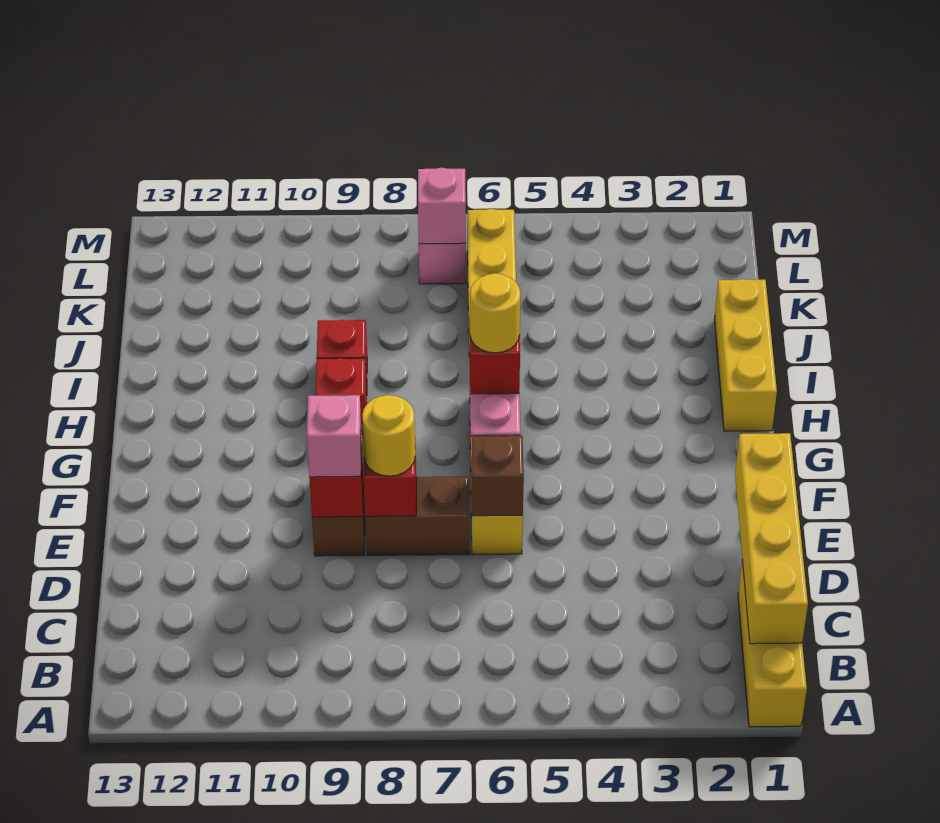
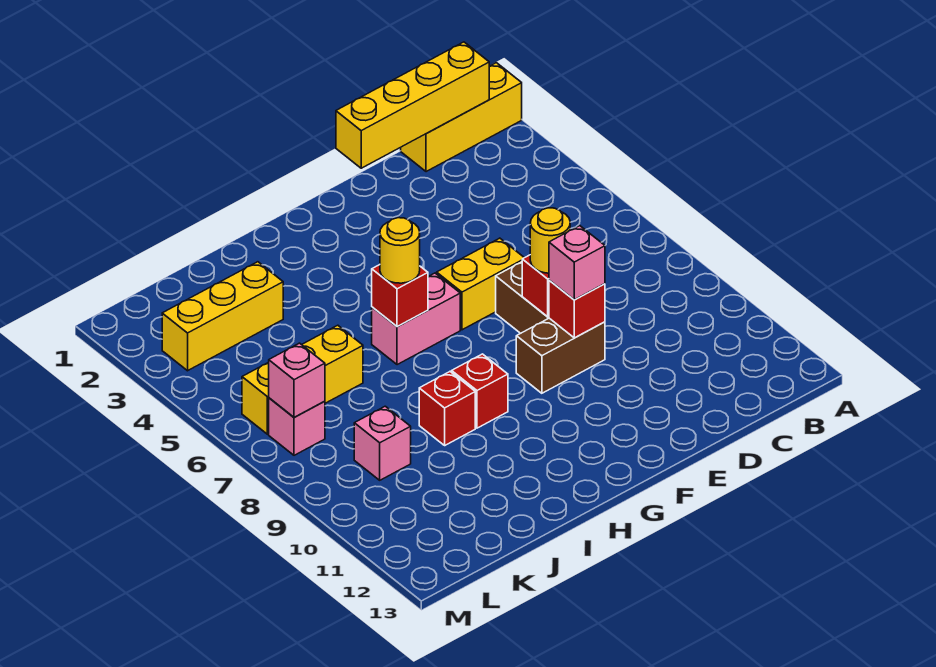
brown 1x1 brick [471,436,524,516] -> none
yellow 1x3 brick [715,279,777,431] -> yellow 1x3 brick moved to [162,262,283,371]
none -> pink 1x1 brick [354,406,411,480]

